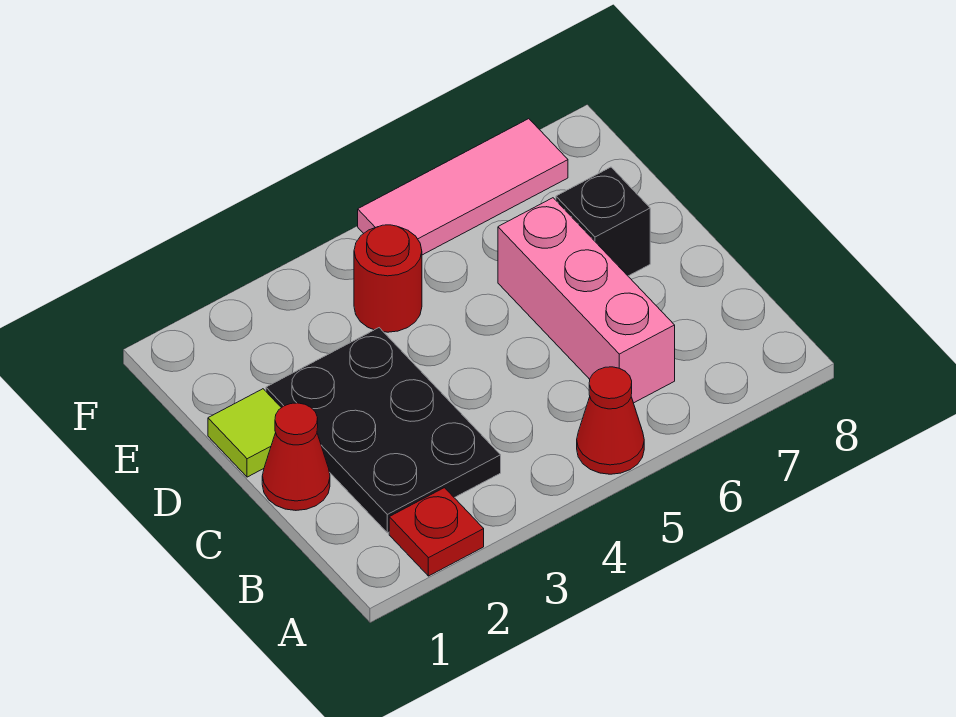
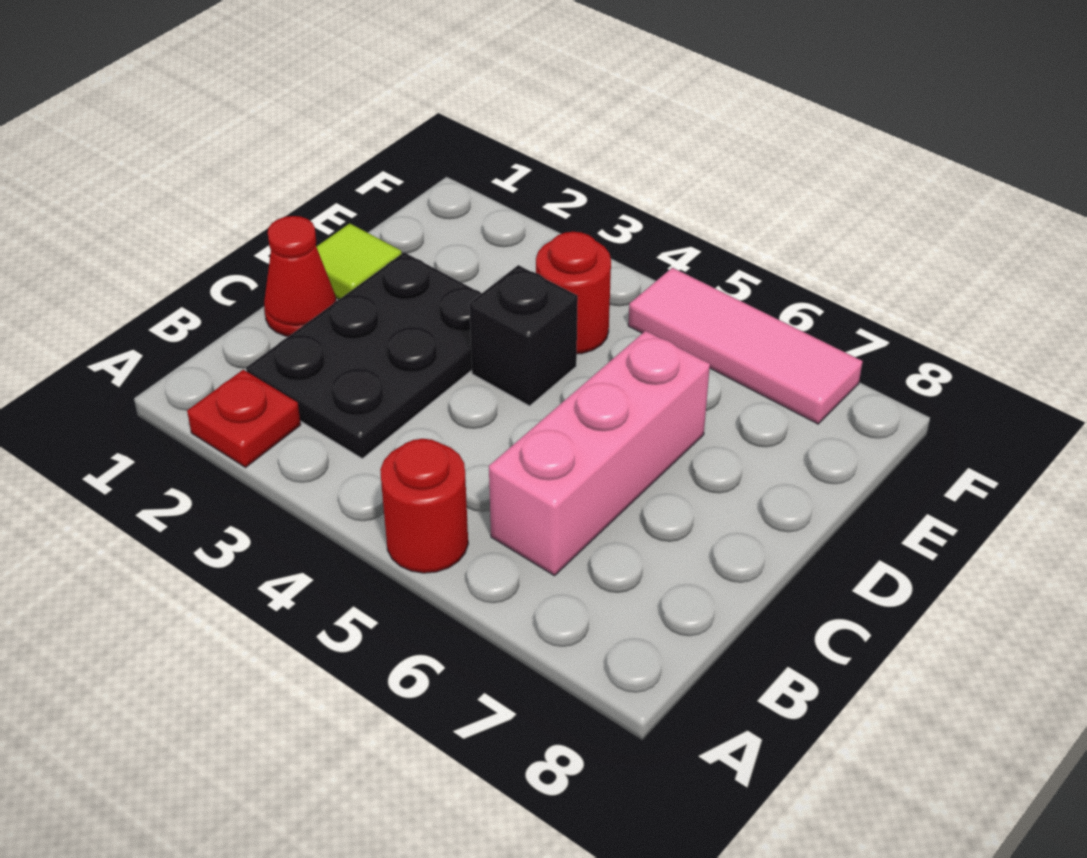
red 1x1 cone [577,367,644,474] -> red 1x1 round brick [380,439,468,573]
black 1x1 brick [556,167,650,276] -> black 1x1 brick moved to [469,265,578,406]

